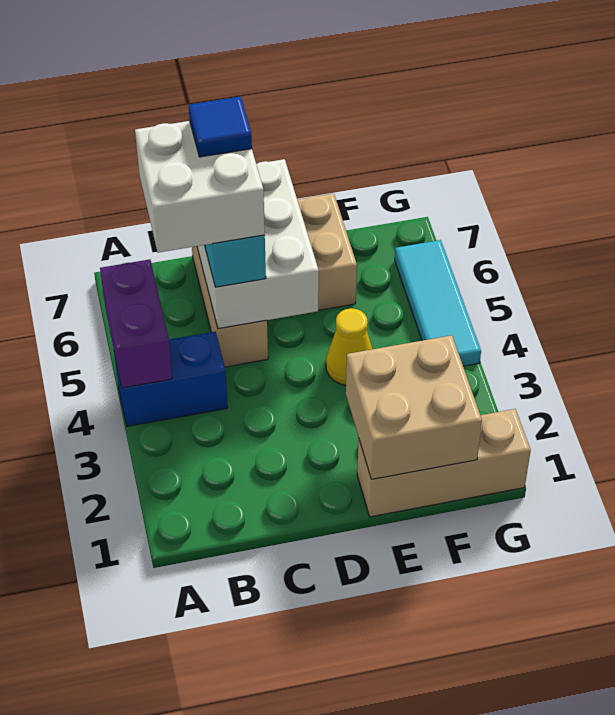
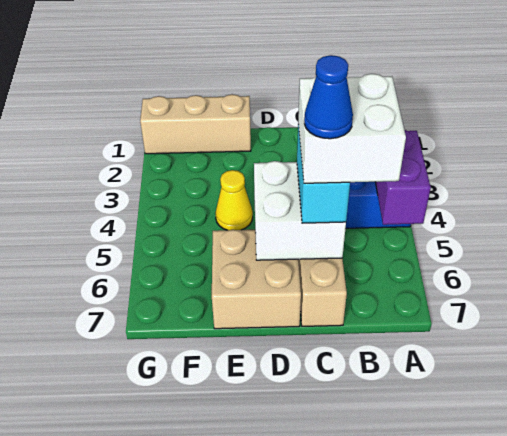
white 2x3 brick [197,159,319,329] -> white 2x2 brick [254,161,346,260]
blue 1x1 tile [189,97,252,157] -> blue 1x1 cone [304,55,353,139]
tan 2x2 brick [346,335,482,479] -> none
cyan 1x3 tile [395,240,481,366] -> none

